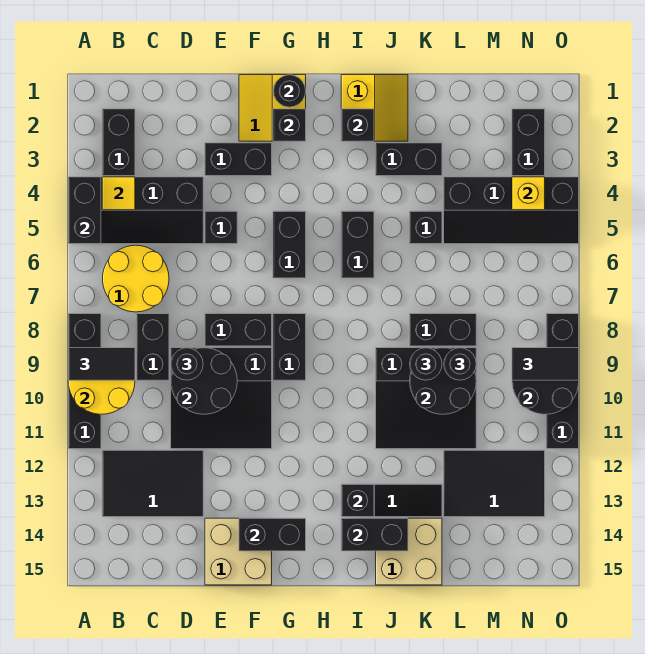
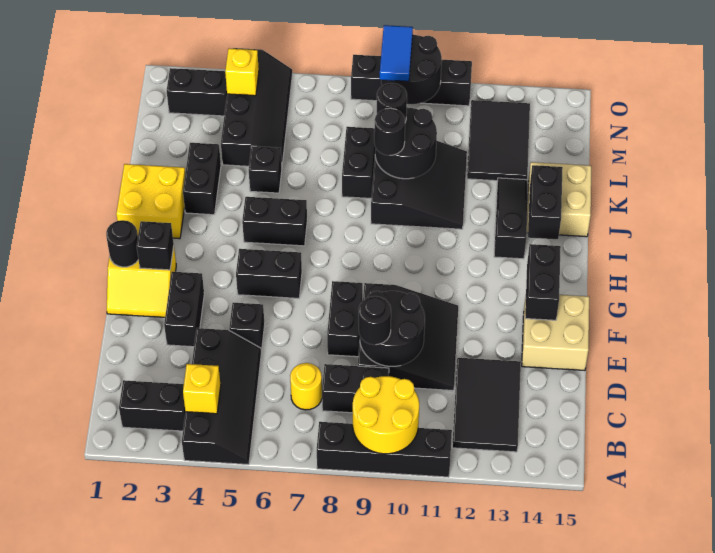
black 1x2 brick [68,177,101,244] -> none
black 1x2 tile [68,348,135,380] -> none
yellow 1x1 tile [102,177,135,210] -> yellow 1x1 brick [183,364,221,414]
yellow 2x2 round brick [103,245,169,312] -> yellow 1x1 round brick [290,363,322,410]
black 1x2 brick [273,314,306,380] -> none
yellow 2x2 slope [341,75,408,141] -> yellow 2x2 brick [116,164,185,239]
black 1x1 brick [341,109,374,141] -> none
black 1x1 brick [341,484,374,517] -> none
black 1x2 tile [512,348,579,380] -> blue 1x2 tile [380,25,413,81]

